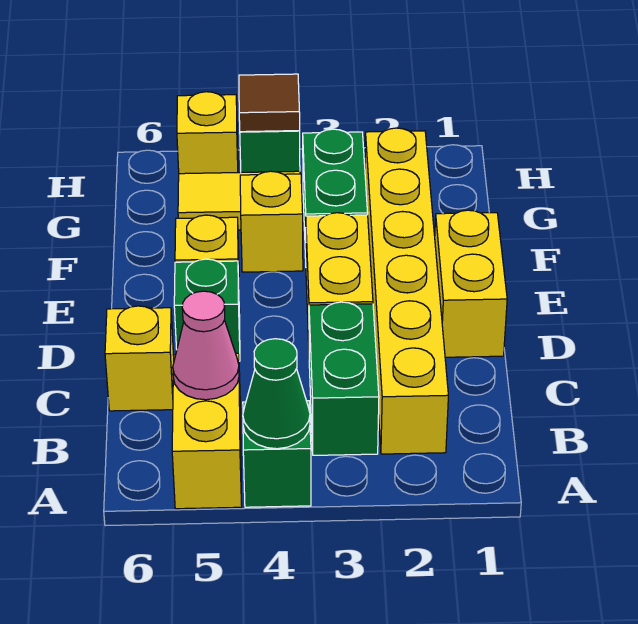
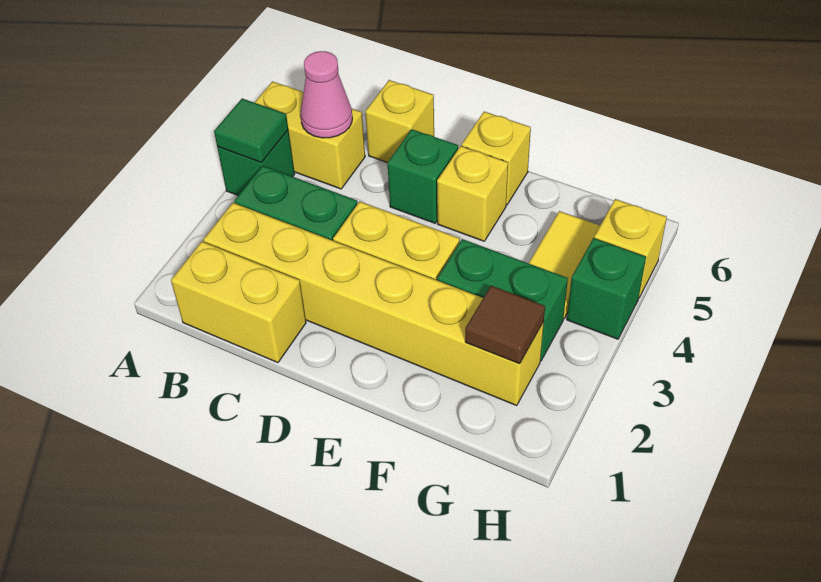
green 1x1 cone [243,339,310,449] -> green 1x1 tile [214,99,288,162]
yellow 1x2 brick [435,210,507,357] -> yellow 1x2 brick moved to [171,242,306,363]
yellow 1x1 brick [240,171,303,272] -> yellow 1x1 brick moved to [462,112,531,205]
brown 1x1 tile [239,74,300,132] -> brown 1x1 tile moved to [465,286,545,364]

